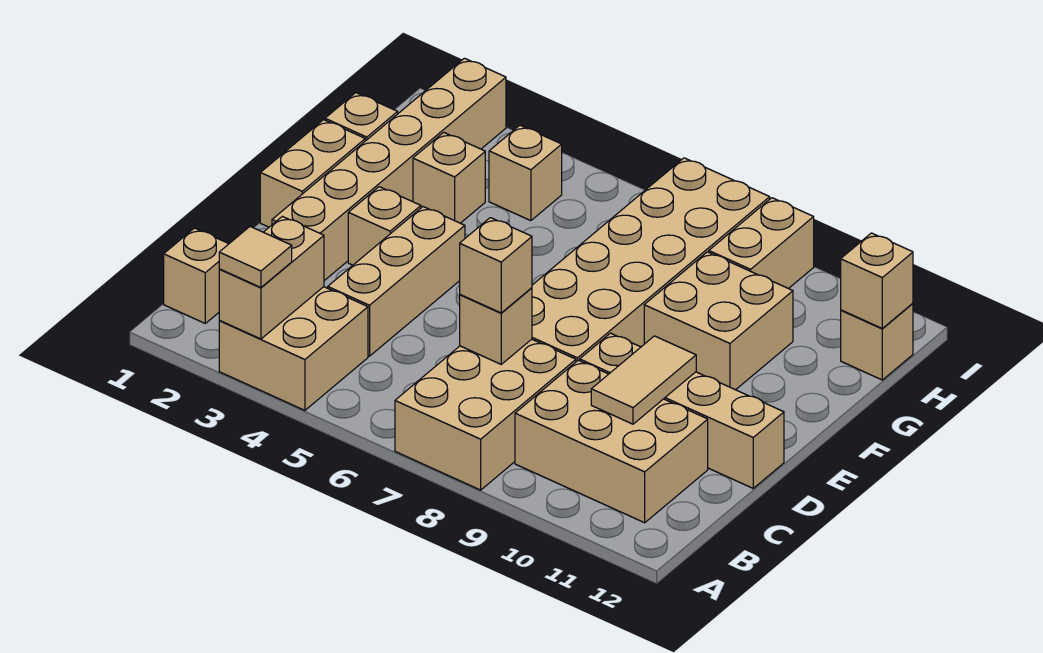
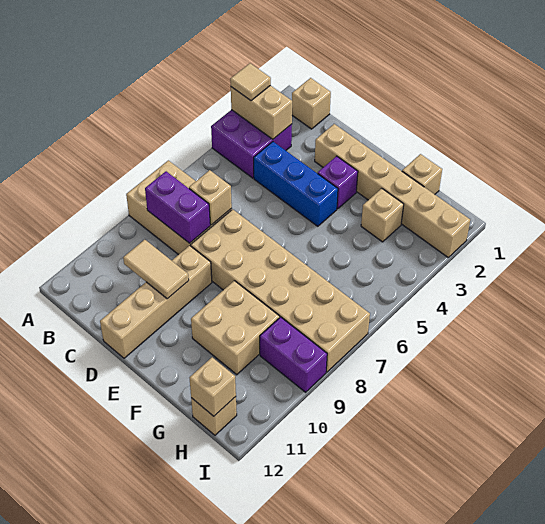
tan 2x2 brick [219,287,368,410] -> purple 2x2 brick [211,110,292,178]
none -> purple 1x2 brick [145,171,210,243]
tan 2x3 brick [515,360,708,523] -> none
tan 1x3 brick [328,207,465,356] -> blue 1x3 brick [254,142,338,226]
tan 1x1 brick [460,218,532,313] -> none
tan 1x2 brick [260,120,365,227] -> none
tan 1x1 brick [348,187,421,265] -> purple 1x1 brick [318,156,358,209]
tan 1x1 brick [489,125,562,221] -> none
tan 1x2 brick [709,198,814,289] -> purple 1x2 brick [260,317,327,392]

